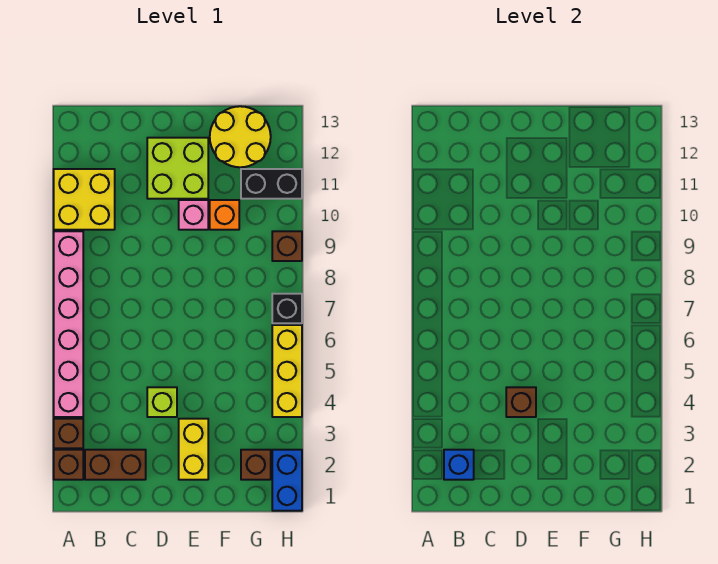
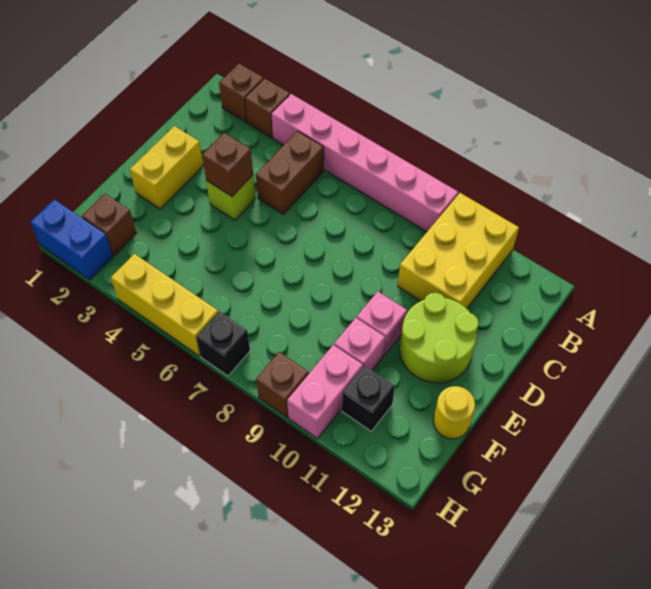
yellow 2x2 brick [54,169,115,230] -> yellow 2x3 brick [398,193,519,308]
brown 1x2 brick [85,450,146,480] -> brown 1x2 brick moved to [256,131,324,214]
blue 1x1 brick [444,450,474,480] -> none
lime 2x2 brick [147,138,208,199] -> lime 2x2 round brick [400,293,479,383]
yellow 1x2 brick [179,419,208,480] -> yellow 1x2 brick turned to [130,126,203,209]
orange 1x1 brick [210,200,239,230] -> pink 1x1 brick [334,318,385,370]
yellow 2x2 round brick [210,106,271,167] -> yellow 1x1 round brick [433,386,475,439]
none -> pink 1x2 brick [287,345,363,439]
black 1x2 brick [241,169,302,199] -> black 1x1 brick [342,366,395,431]

